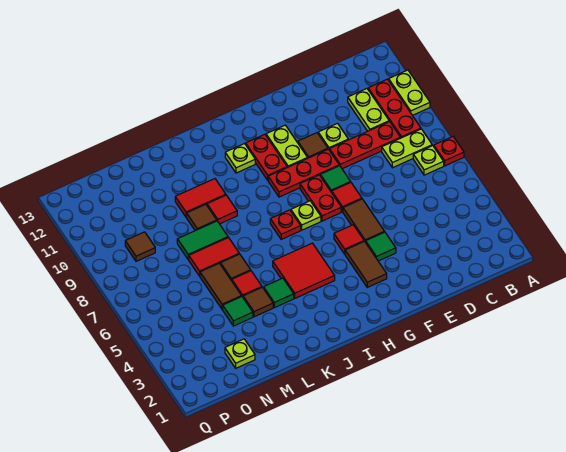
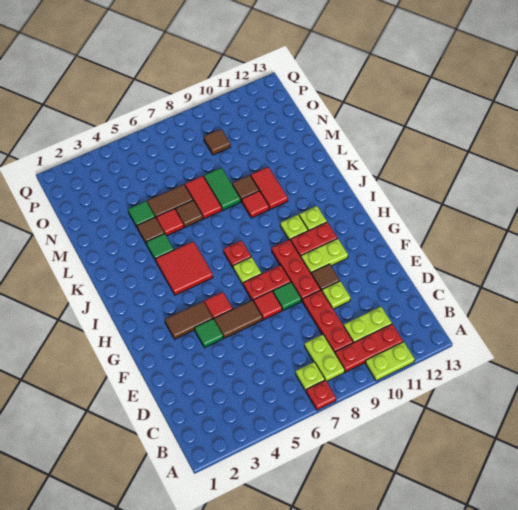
lime 1x1 plate [225,339,255,368] -> lime 1x1 plate moved to [280,215,308,240]

